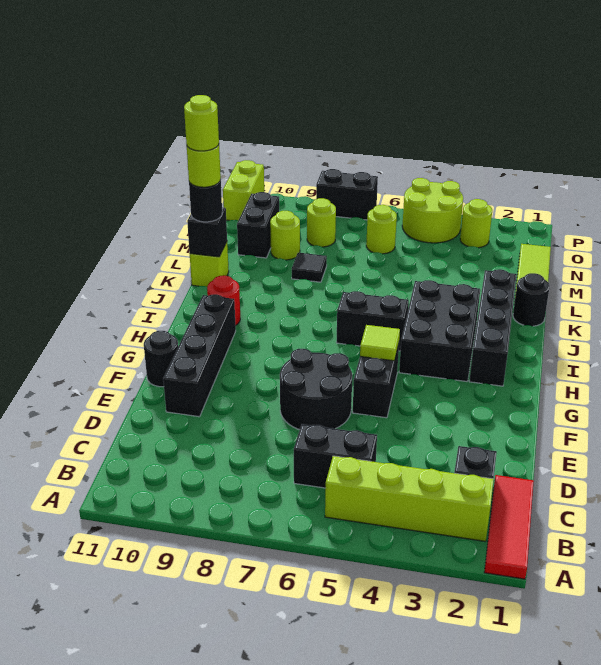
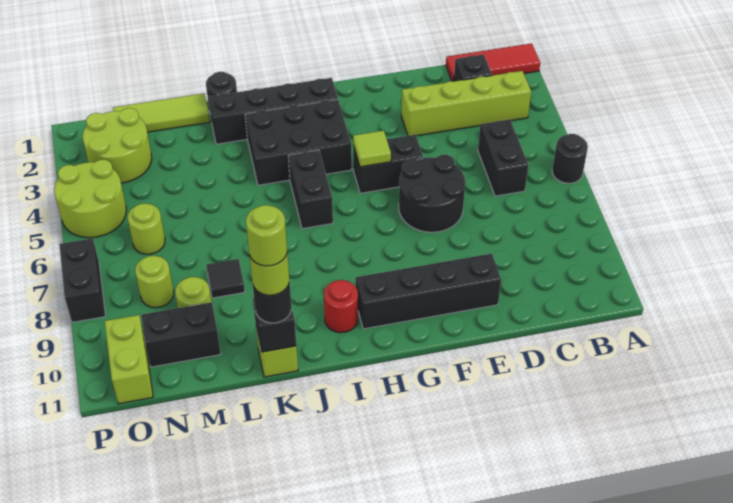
lime 1x4 brick [325,456,494,541] -> lime 1x4 brick turned to [401,71,531,136]
black 1x1 round brick [144,331,178,387] -> black 1x1 round brick moved to [552,134,588,183]
lime 1x1 round brick [460,199,492,248] -> lime 2x2 round brick [83,108,152,183]
lime 1x2 brick [223,160,264,221] -> lime 1x2 brick turned to [105,315,153,404]

